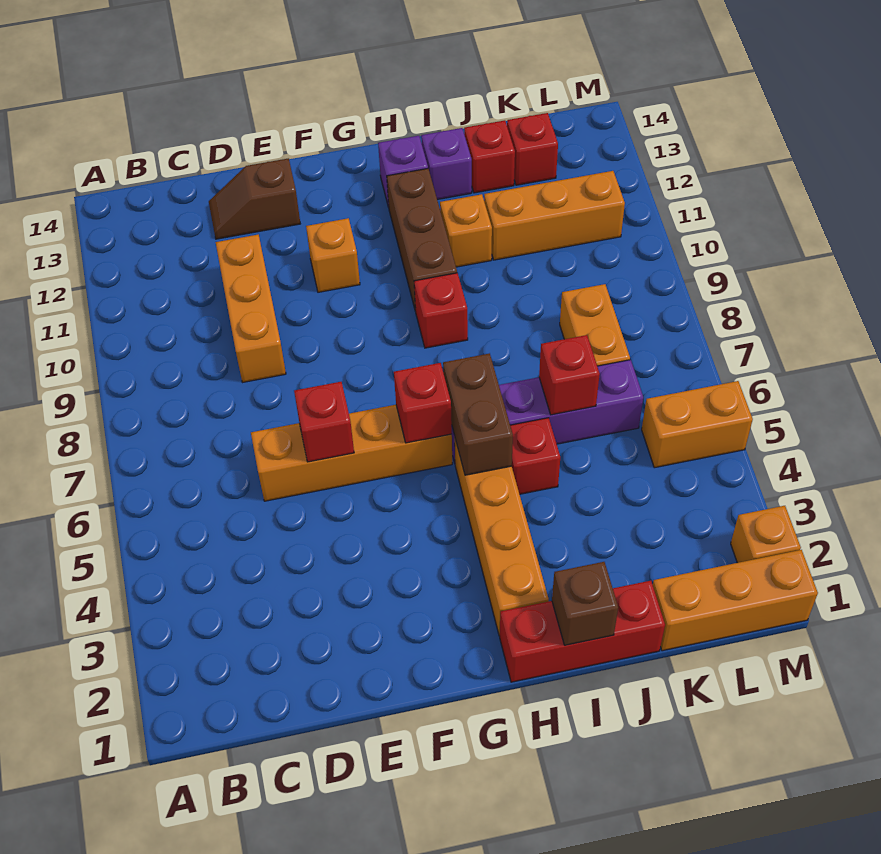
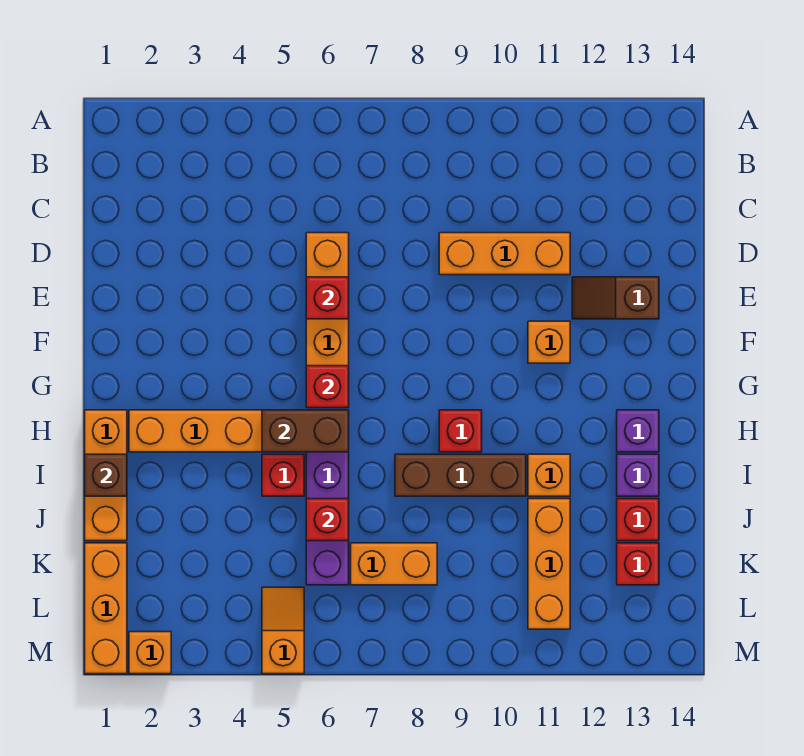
brown 1x2 slope [209,158,300,239] -> brown 1x2 slope turned to [572,277,659,319]
red 1x3 brick [500,581,665,682] -> orange 1x3 brick [85,410,127,541]
brown 1x3 brick [387,169,457,311] -> brown 1x3 brick moved to [395,454,526,496]
orange 1x2 brick [642,381,753,468] -> orange 1x2 slope [262,587,304,674]

